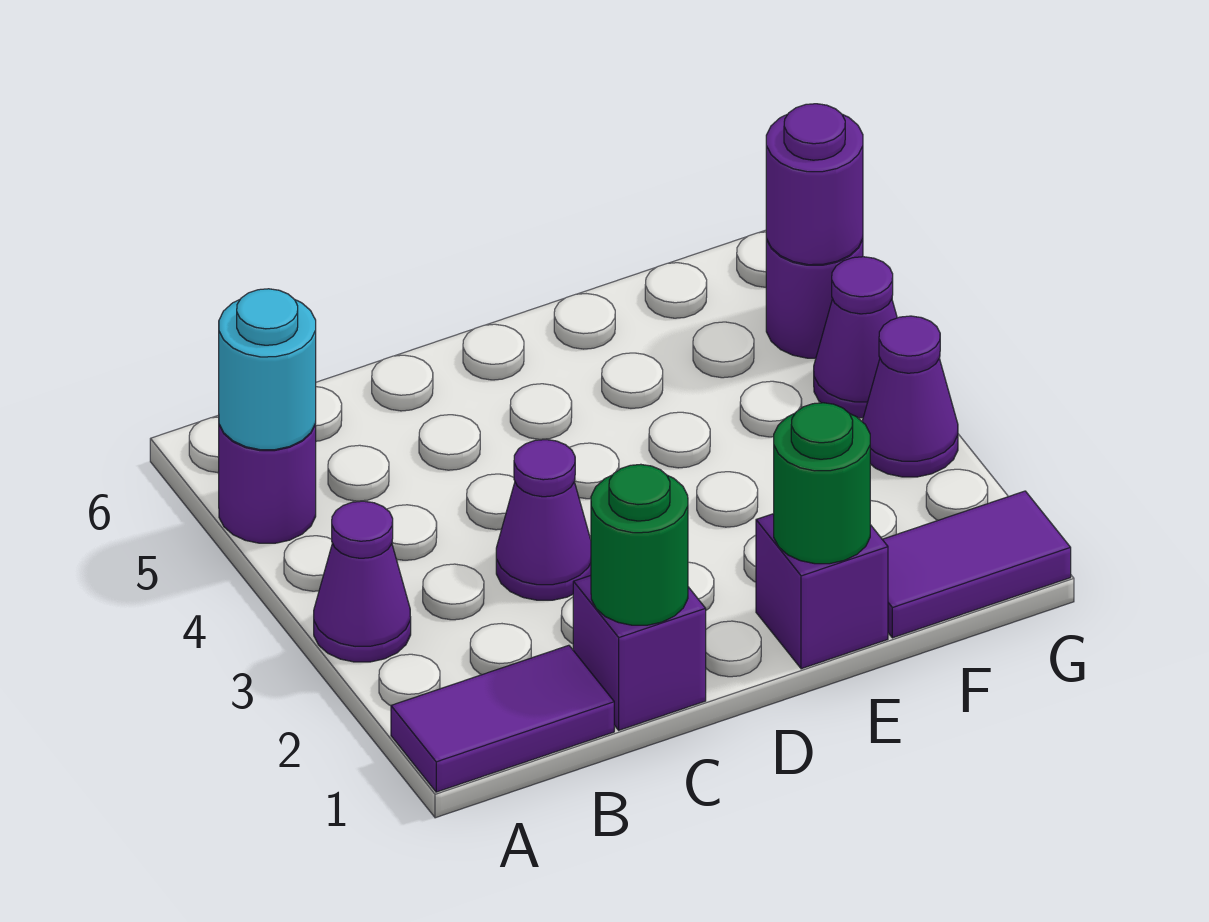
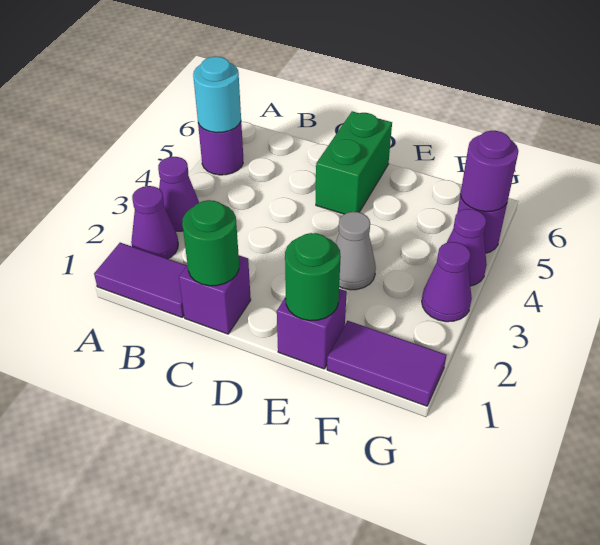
purple 1x1 cone [496,440,591,600] -> purple 1x1 cone moved to [131,186,178,259]
none -> green 1x2 brick [316,111,392,214]
none -> grey 1x1 cone [335,212,376,290]

